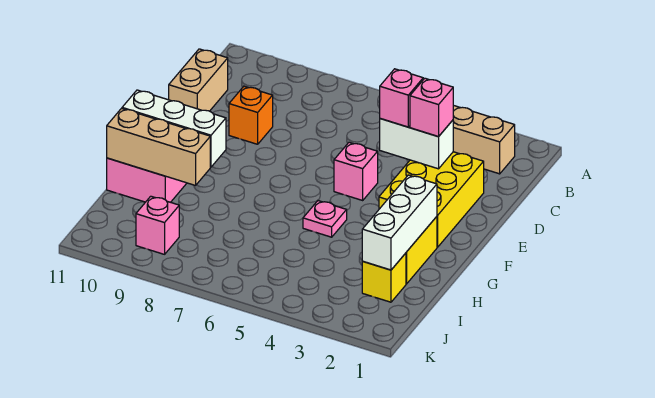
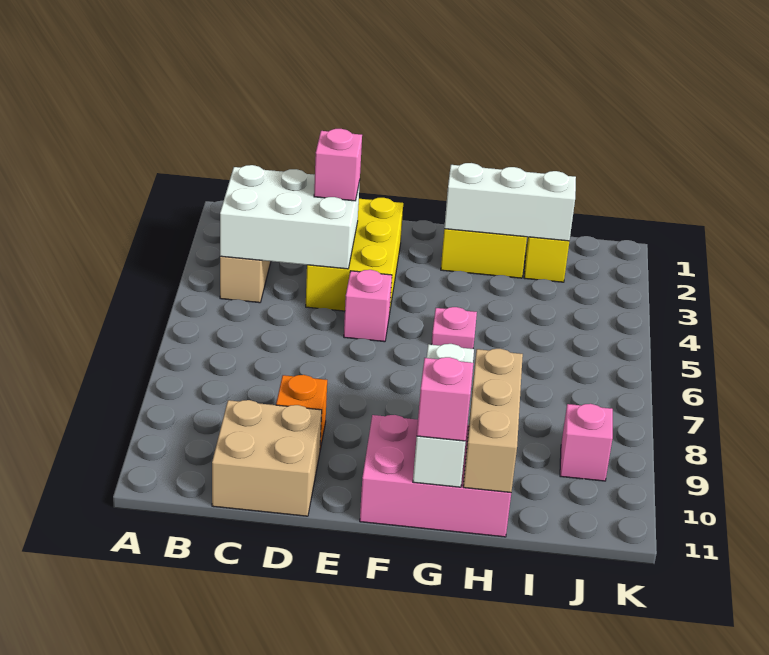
tan 1x2 brick [169,49,228,111] -> tan 2x2 brick [212,400,322,516]
yellow 2x3 brick [379,152,484,247] -> yellow 2x3 brick turned to [306,198,403,311]
white 1x2 brick [380,119,453,169] -> white 2x3 brick [220,165,360,269]
pink 1x1 brick [380,69,423,127] -> pink 1x1 brick moved to [417,357,473,441]

